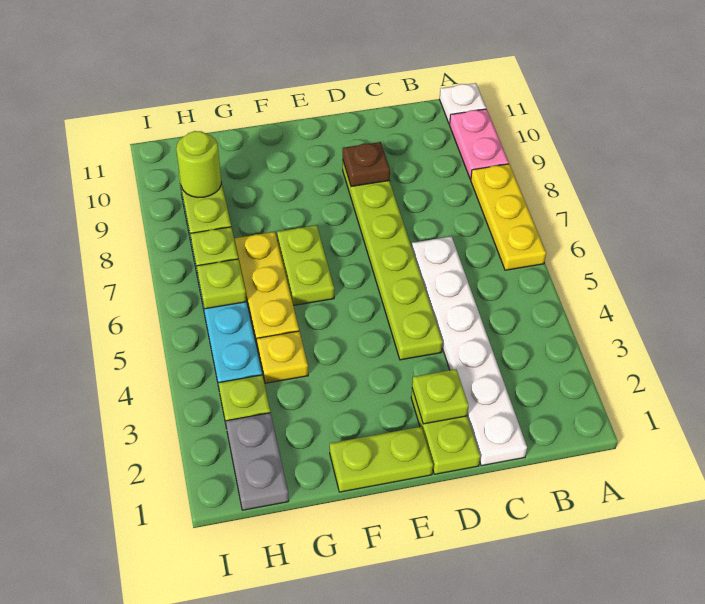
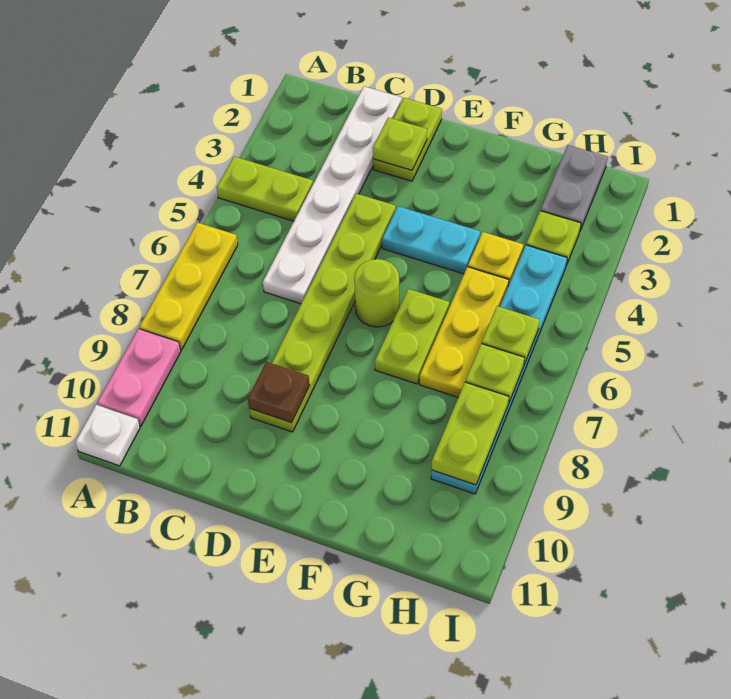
lime 1x2 plate [330,427,433,492] -> lime 1x2 plate moved to [217,157,313,221]
none -> cyan 1x2 plate [382,206,480,274]
lime 1x1 round brick [176,131,221,197] -> lime 1x1 round brick moved to [354,259,399,327]

